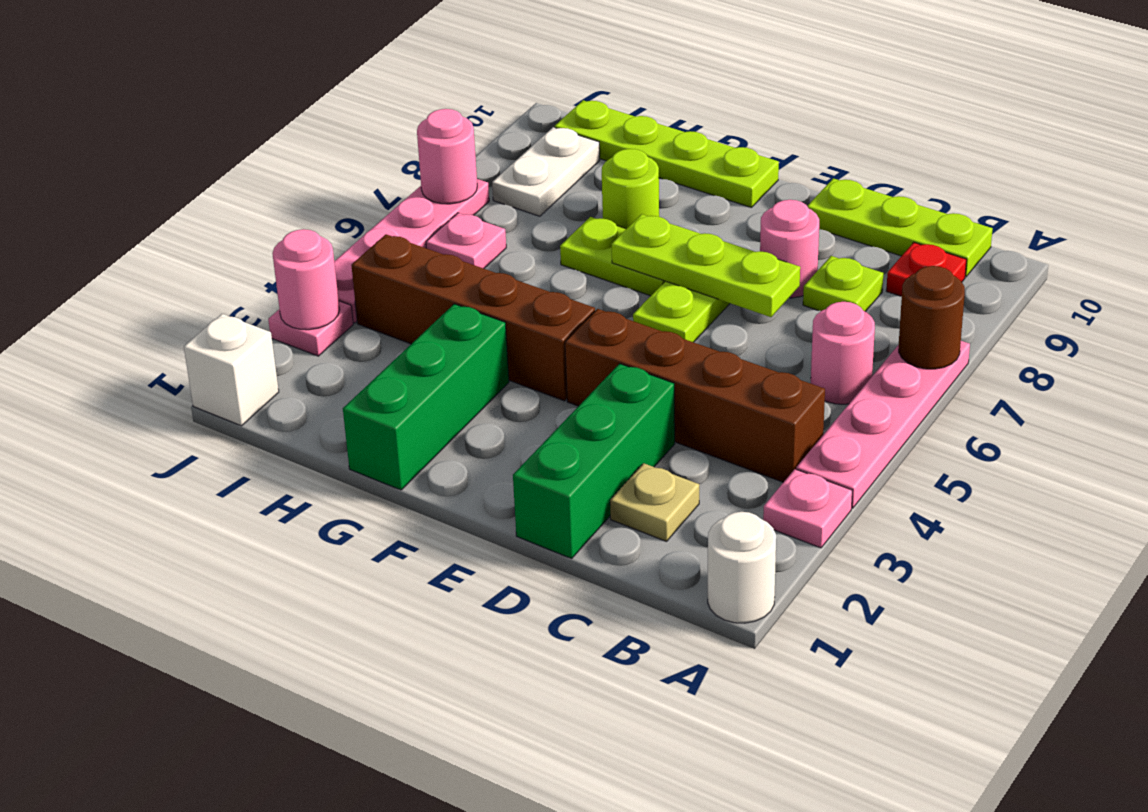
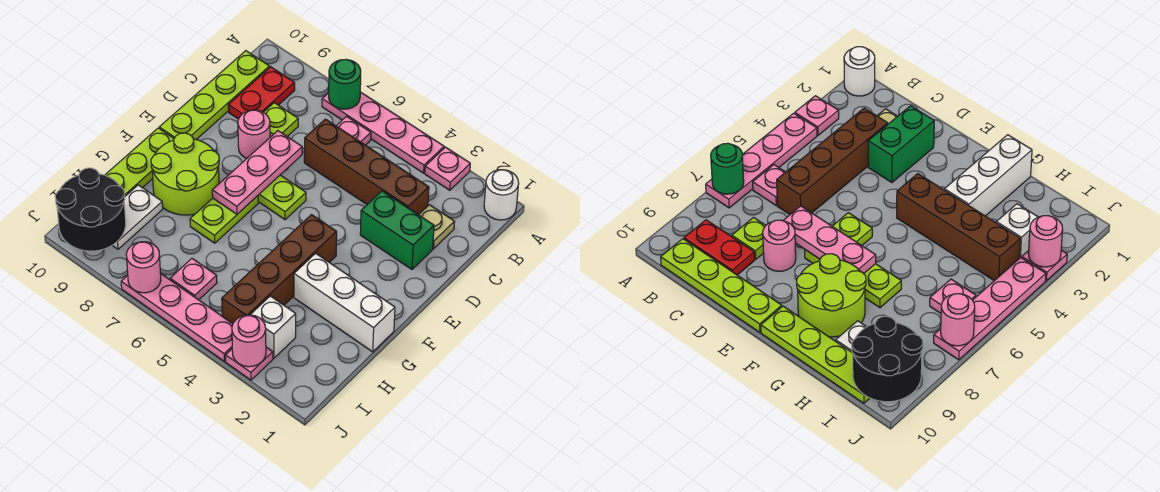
brown 1x1 round brick [899,266,965,369] -> green 1x1 round brick [329,59,361,109]
brown 1x4 brick [565,309,825,482] -> brown 1x4 brick turned to [304,119,429,215]
pink 1x1 round brick [811,302,875,404] -> pink 1x1 plate [337,116,371,145]
red 1x1 plate [886,242,966,296] -> red 1x2 plate [228,67,295,119]
lime 1x3 plate [807,178,993,277] -> lime 1x4 plate [159,51,270,140]
green 1x3 brick [513,364,675,558] -> green 1x2 brick [360,191,434,269]
lime 1x3 plate [612,214,800,317] -> pink 1x3 plate [212,131,302,214]
green 1x3 brick [343,304,509,490] -> white 1x3 brick [294,253,395,352]
lime 1x1 round brick [602,149,659,229] -> lime 2x2 round brick [151,133,219,215]
white 1x2 plate [492,127,600,216] -> white 1x2 plate turned to [112,185,163,249]
none -> black 2x2 round brick [55,168,126,251]
white 1x1 brick [184,314,279,426] -> white 1x1 brick moved to [250,296,296,358]

